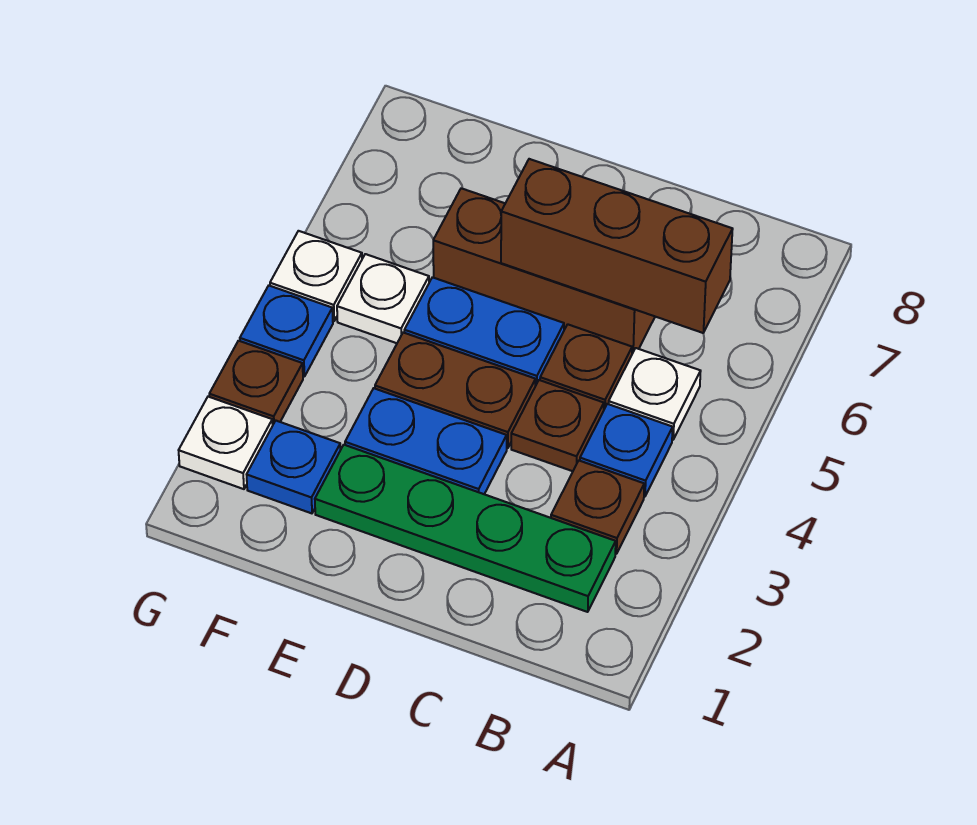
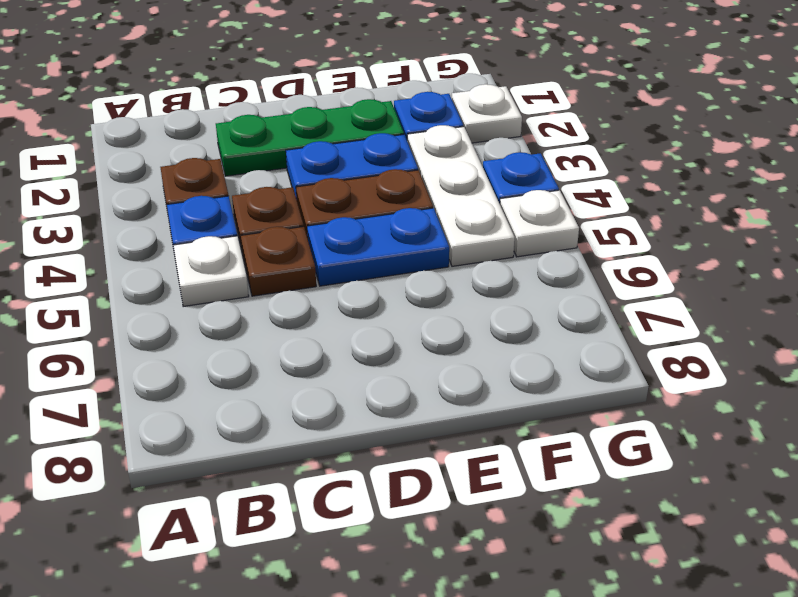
green 1x4 plate [315,445,616,612] -> green 1x3 plate [216,99,404,176]
brown 1x3 brick [501,159,733,333] -> none
brown 1x3 brick [433,188,655,354] -> none
white 1x1 plate [337,254,429,343] -> white 1x3 plate [407,125,515,266]
brown 1x1 plate [209,341,303,424] -> none

